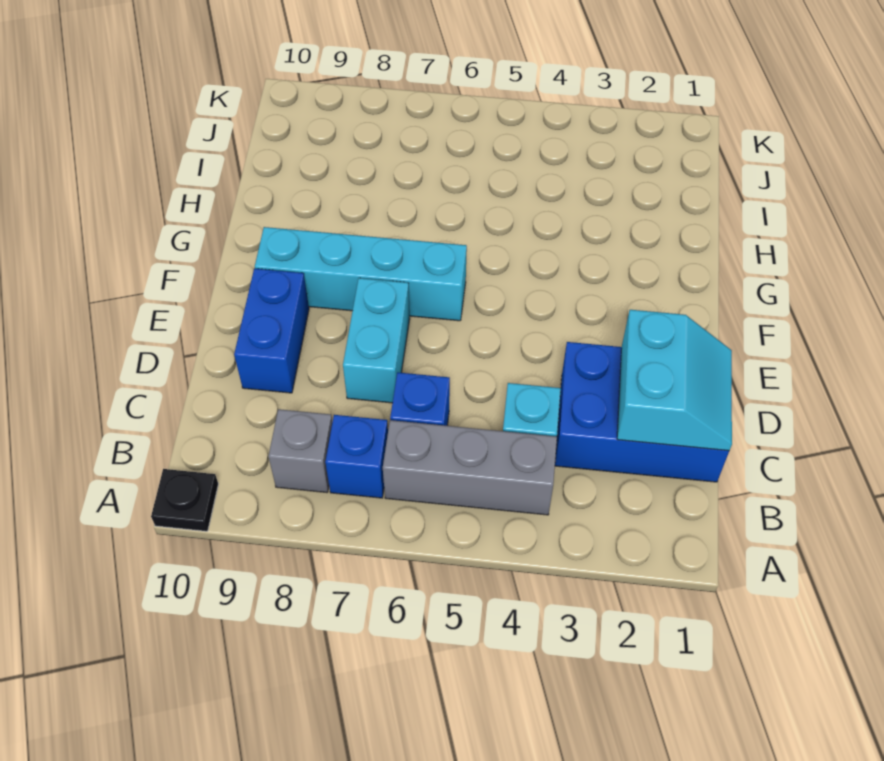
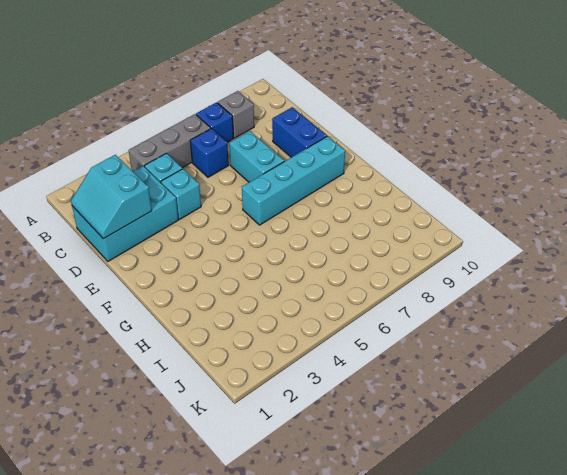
black 1x1 plate [151,469,218,531] -> none
blue 2x3 brick [555,342,729,482] -> cyan 2x3 brick [72,166,178,261]
none -> cyan 1x1 brick [161,169,201,219]

